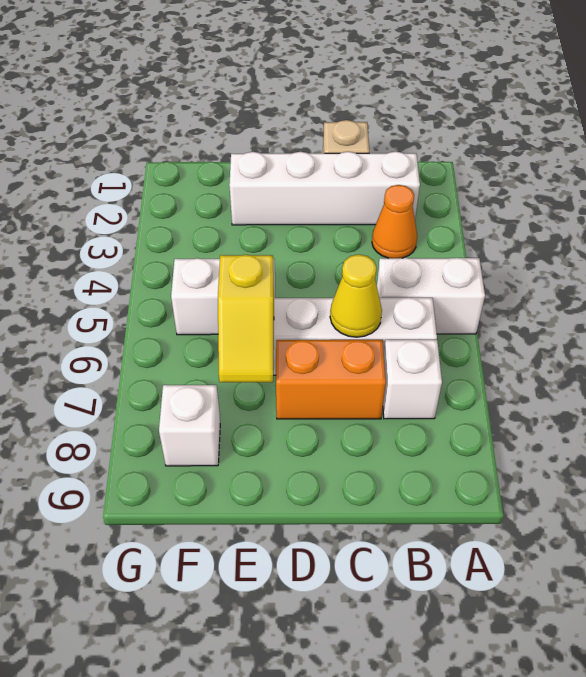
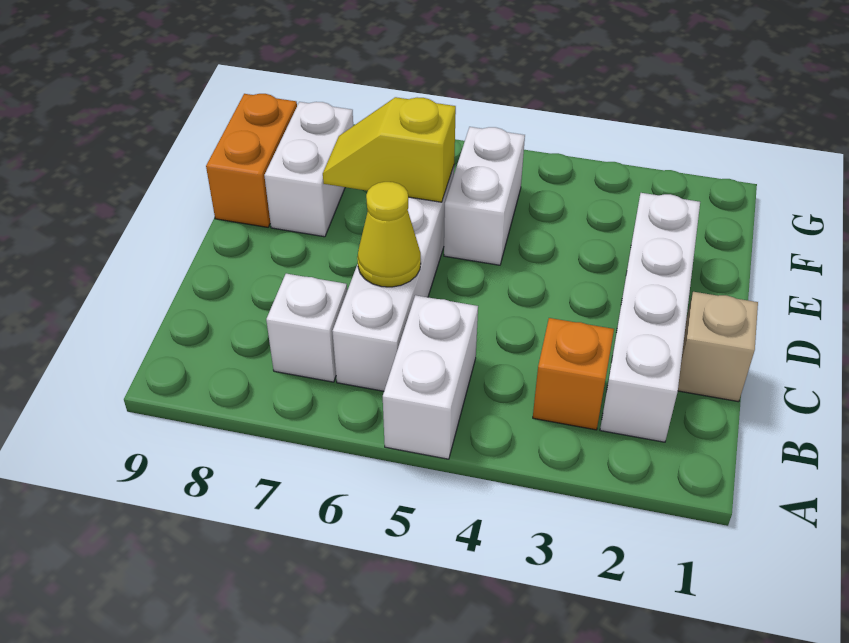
orange 1x1 cone [372,185,417,258] -> orange 1x1 brick [533,318,614,430]
orange 1x2 brick [276,340,386,419] -> orange 1x2 brick moved to [206,94,297,227]
white 1x1 brick [159,385,220,466] -> white 1x2 brick [264,102,353,237]

